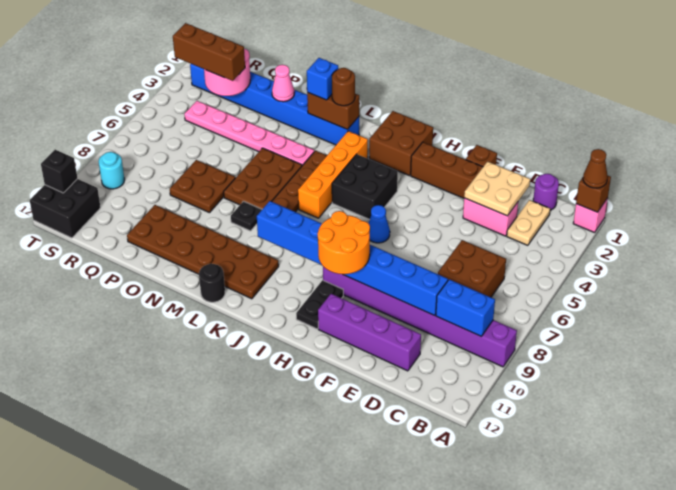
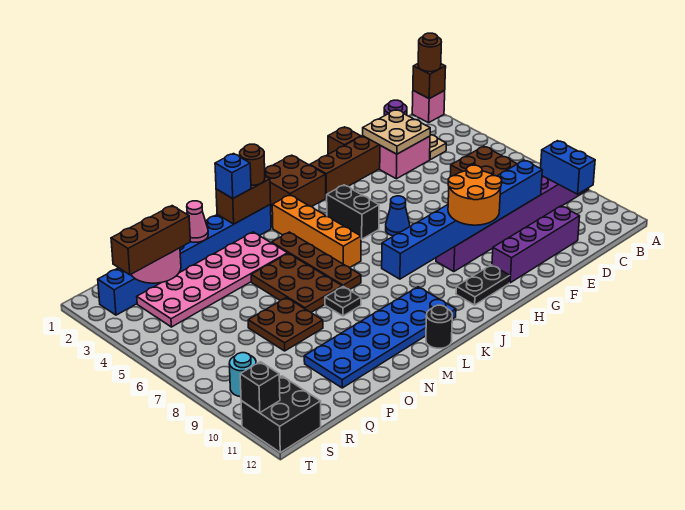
brown 1x1 cone [583,149,608,188] -> brown 1x1 round brick [418,33,441,72]
blue 1x2 brick [436,279,495,336] -> blue 1x2 brick turned to [541,141,595,194]
black 1x2 plate [296,280,343,329] -> black 1x2 plate turned to [456,265,510,305]
black 2x2 brick [332,154,398,220] -> black 1x2 brick [327,185,379,239]
brown 2x6 plate [127,205,279,299] -> blue 2x6 plate [304,287,456,388]
pink 1x6 plate [184,101,314,166] -> pink 2x6 plate [137,232,288,327]

